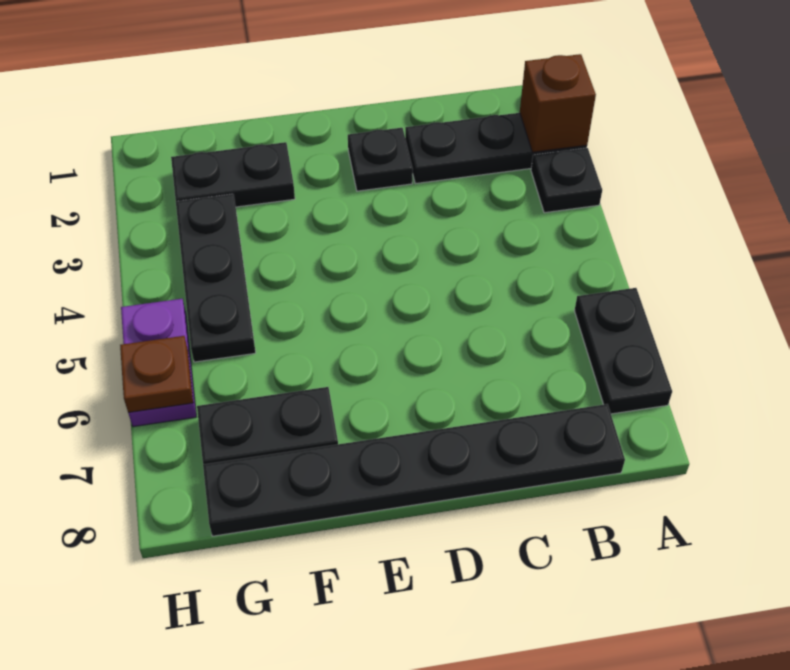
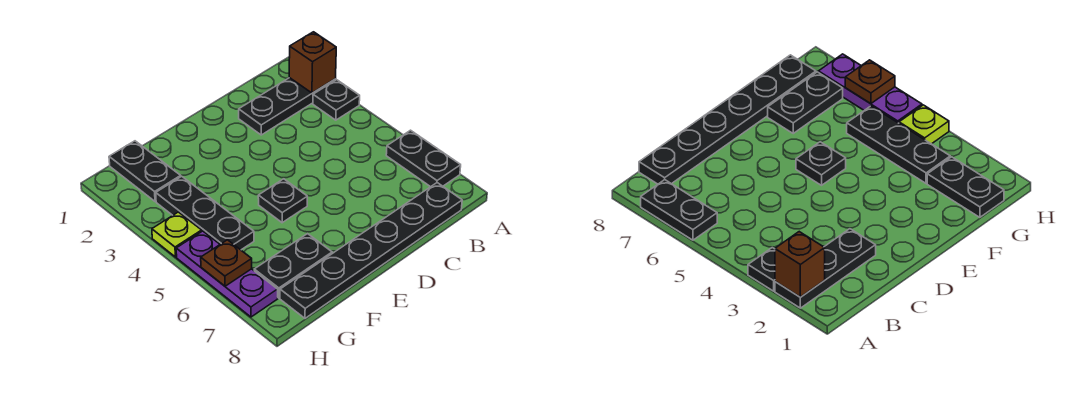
black 1x1 plate [348,128,413,191] -> black 1x1 plate moved to [258,179,307,223]
black 1x2 plate [171,142,295,207] -> black 1x2 plate turned to [109,141,181,202]
none -> lime 1x1 plate [152,212,202,257]
purple 1x2 plate [121,299,196,427] -> purple 1x3 plate [176,231,278,317]

